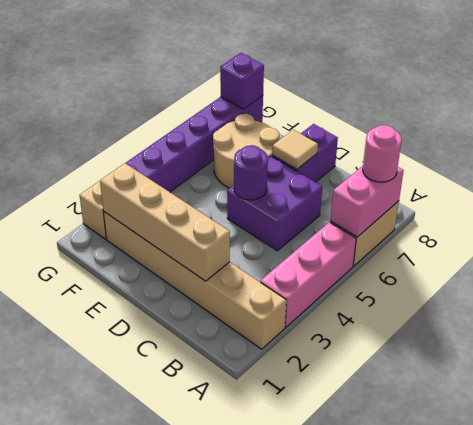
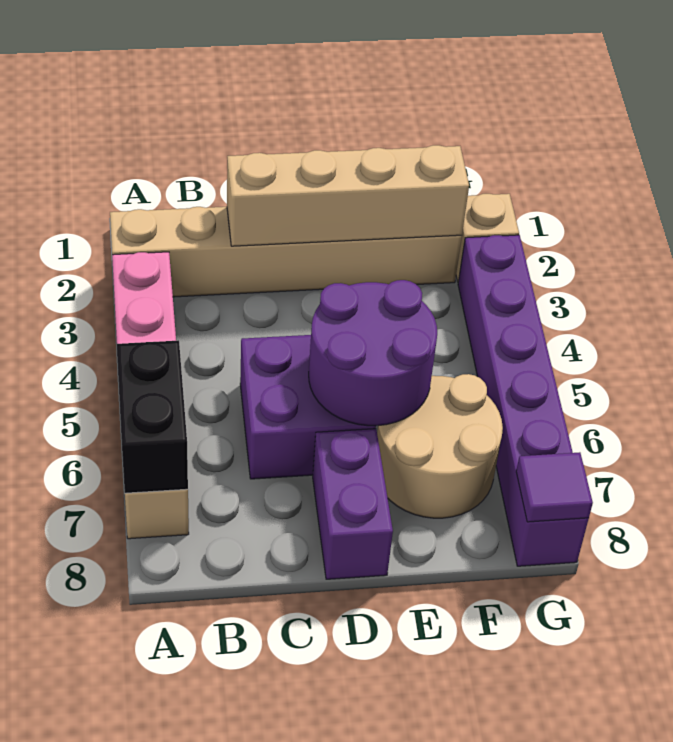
pink 1x2 brick [330,166,404,237] -> black 1x2 brick [117,340,188,493]
pink 1x1 round brick [363,125,402,182] -> none
purple 1x1 round brick [234,145,268,200] -> purple 2x2 round brick [309,280,437,426]
tan 1x1 tile [272,130,318,169] -> none
purple 1x1 brick [220,53,264,109] -> purple 1x1 tile [516,452,593,522]

